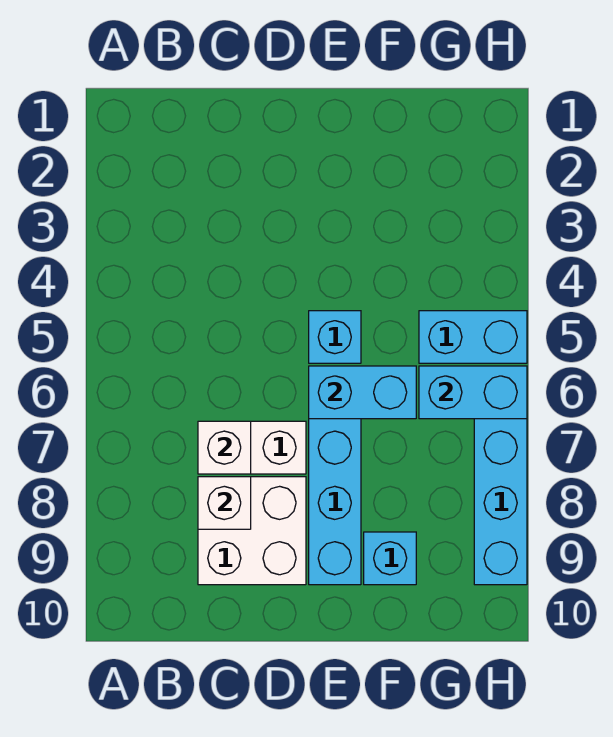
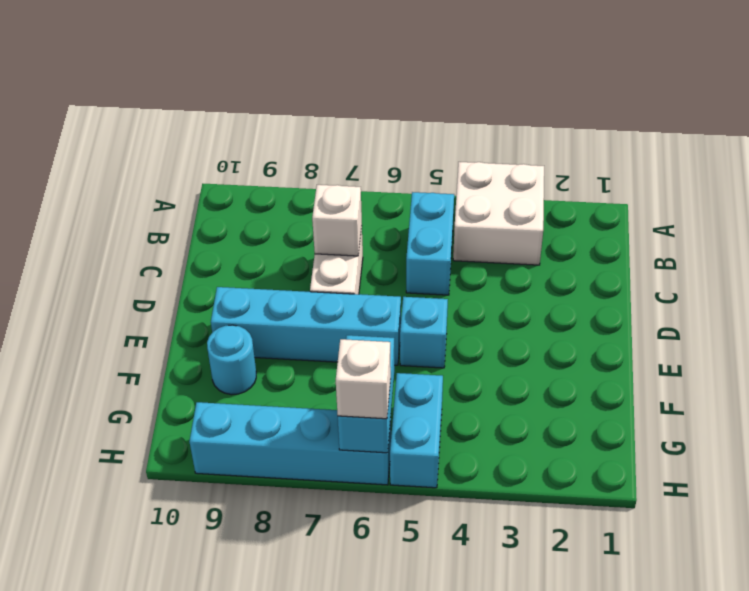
white 2x2 brick [198,477,306,585] -> white 2x2 brick moved to [453,162,544,265]
white 1x1 brick [198,477,251,529] -> white 1x1 brick moved to [336,339,391,419]
cyan 1x2 brick [309,366,416,419] -> cyan 1x2 brick moved to [406,192,454,295]
cyan 1x1 brick [364,532,416,585] -> cyan 1x1 round brick [207,325,256,395]

